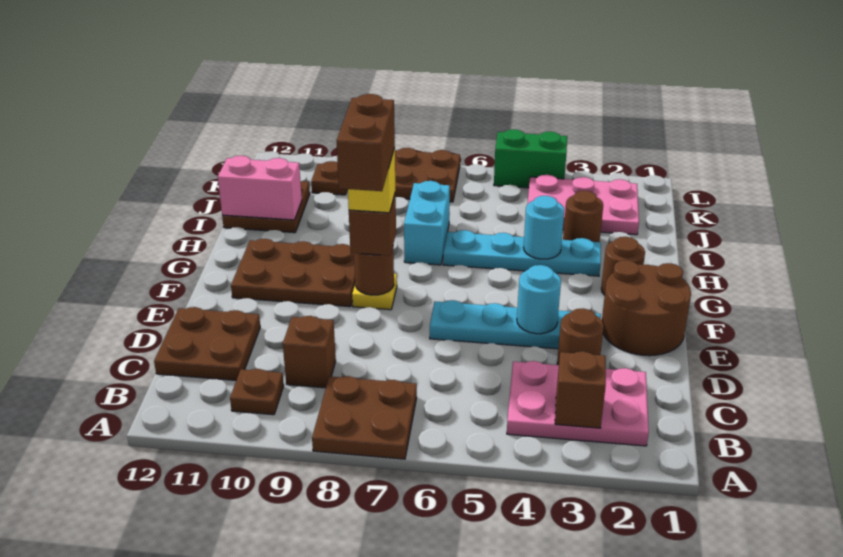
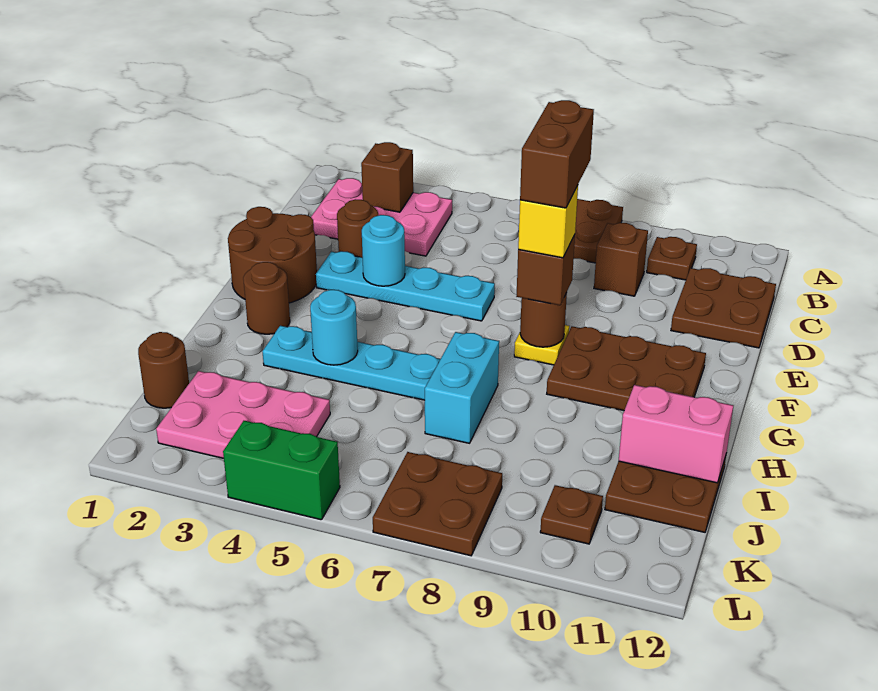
brown 1x1 round brick [563,191,603,242] -> brown 1x1 round brick moved to [138,332,189,408]

